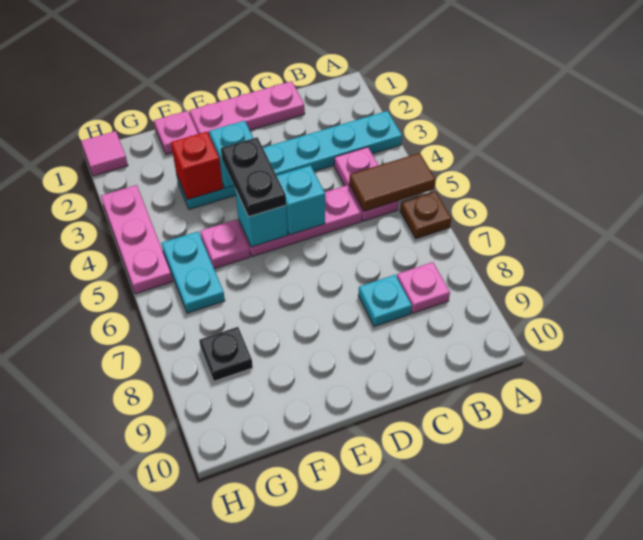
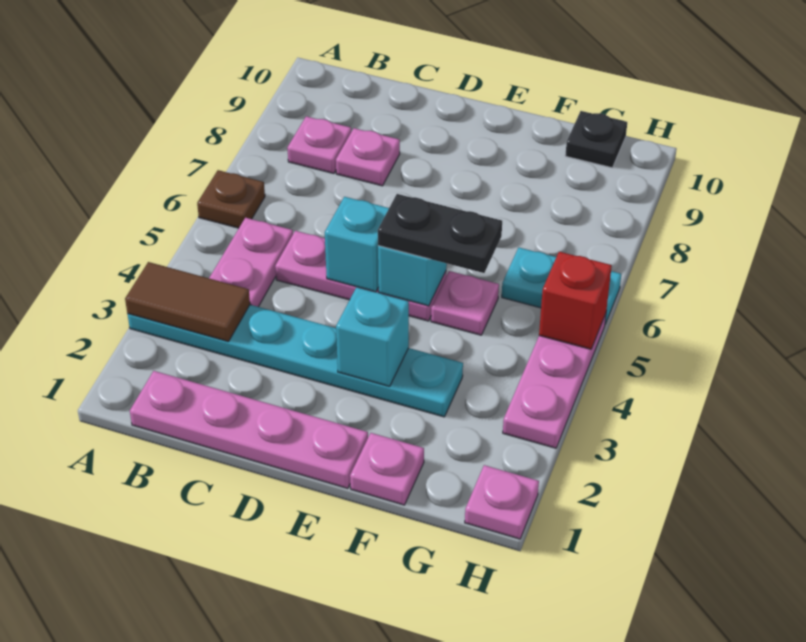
brown 1x2 tile [349,153,436,211] -> brown 1x2 tile moved to [125,262,250,342]
pink 1x3 plate [190,81,305,136] -> pink 1x4 plate [130,371,368,489]
cyan 1x1 plate [358,275,412,327] -> pink 1x1 plate [336,128,400,186]
black 1x2 plate [221,137,286,217] -> black 1x2 plate turned to [378,194,502,273]
red 1x1 brick [171,132,223,200] -> red 1x1 brick moved to [539,252,612,349]
cyan 1x2 plate [162,232,225,313] -> cyan 1x2 plate turned to [502,248,621,324]
black 1x1 plate [199,327,253,381] -> black 1x1 plate moved to [565,111,627,168]
pink 1x1 tile [81,131,128,176] -> pink 1x1 plate [465,465,539,539]

